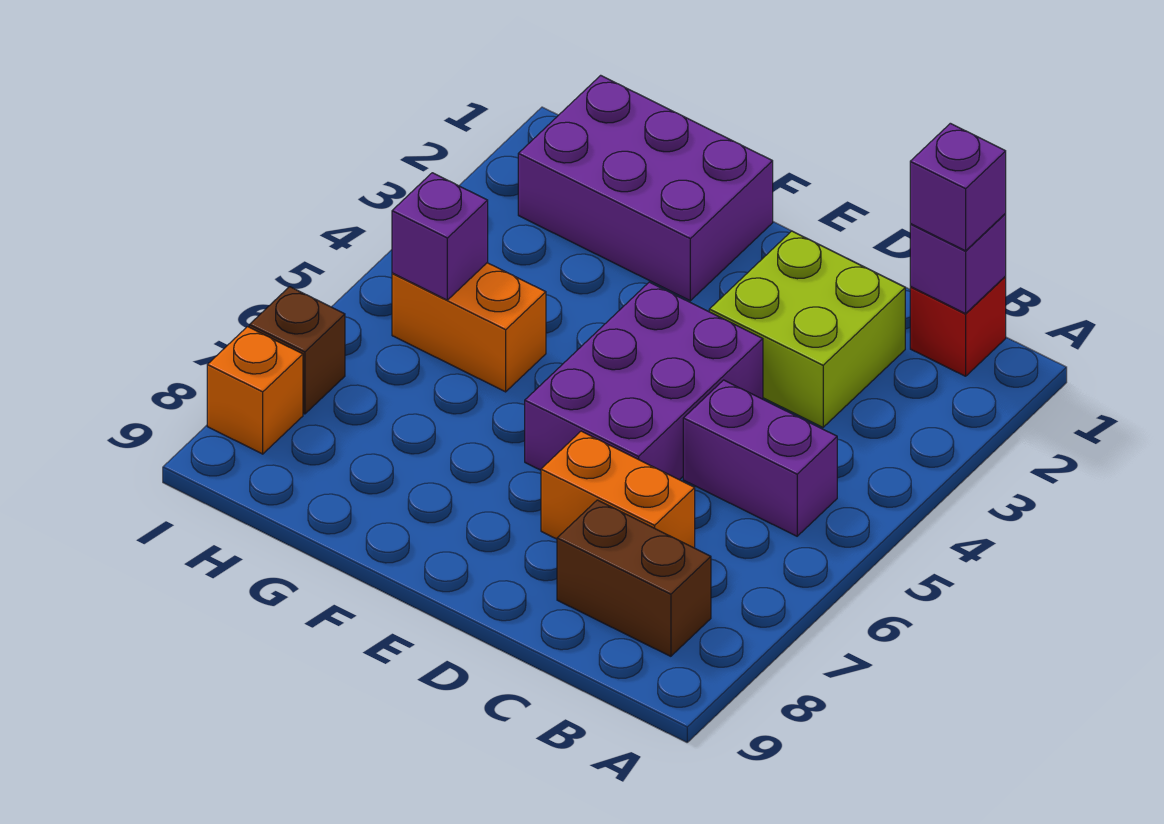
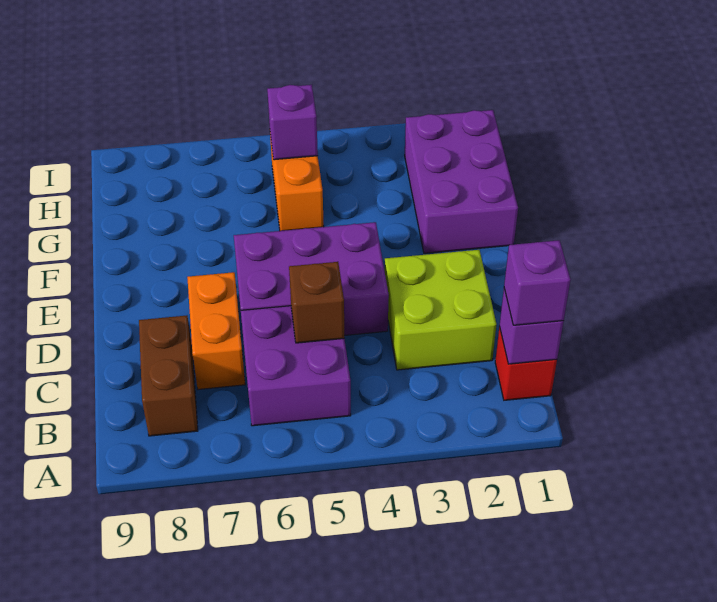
purple 1x2 brick [683,380,837,536] -> purple 2x2 brick [241,306,351,426]
brown 1x1 brick [249,287,345,414] -> brown 1x1 brick moved to [289,262,344,343]
orange 1x1 brick [207,327,303,454] -> none

